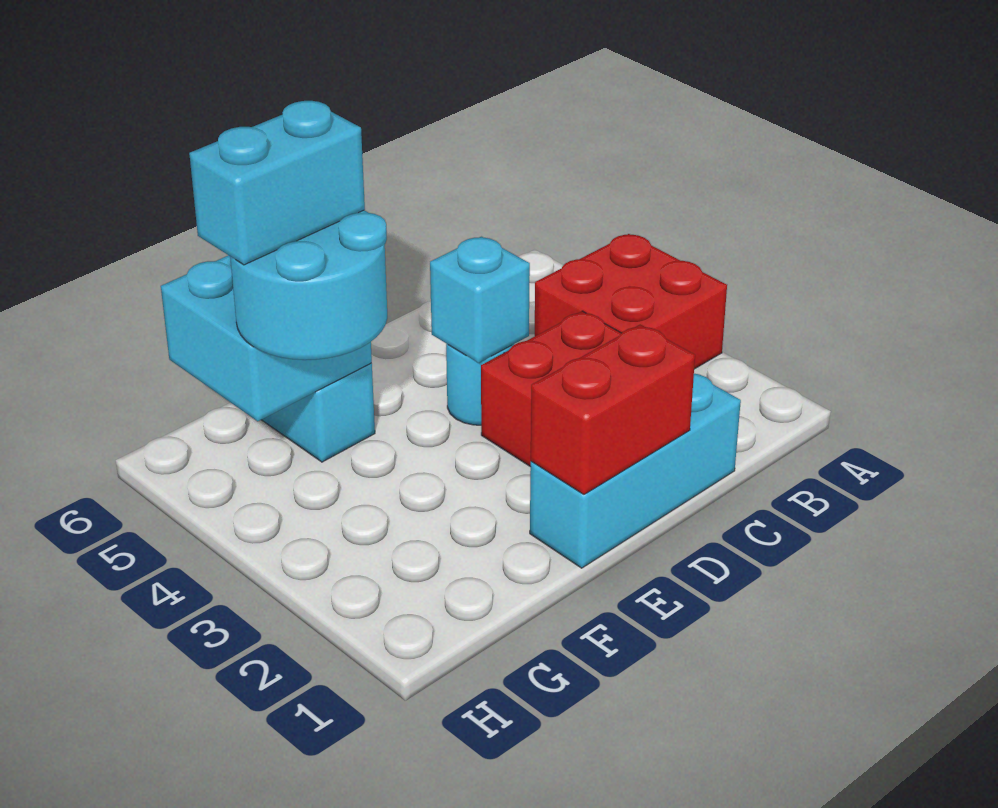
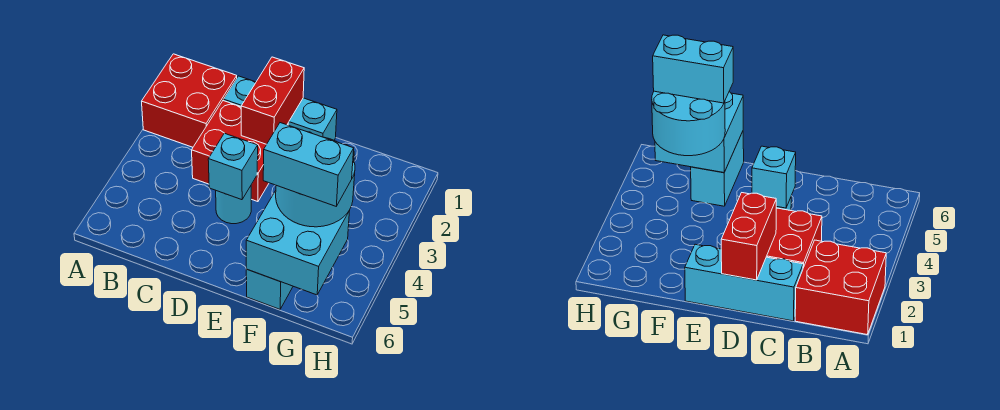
red 2x2 brick [535,234,727,369] -> red 2x2 brick moved to [142,54,237,147]
red 1x2 brick [531,324,695,494] -> red 1x2 brick turned to [241,57,304,144]

